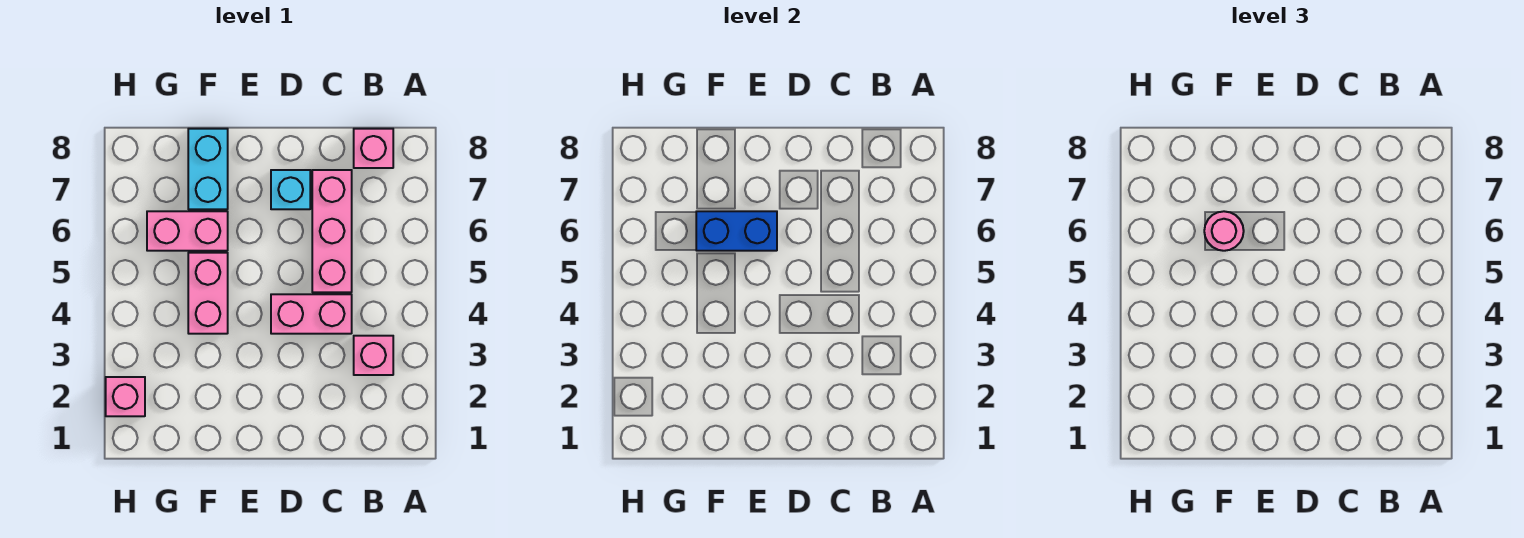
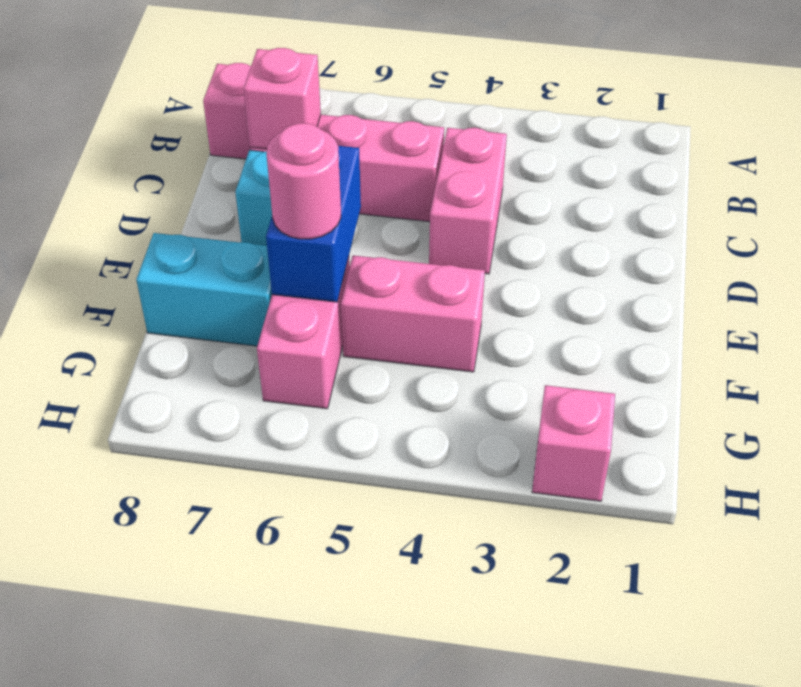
pink 1x1 brick [354,336,393,375] -> pink 1x1 brick moved to [243,48,321,149]

